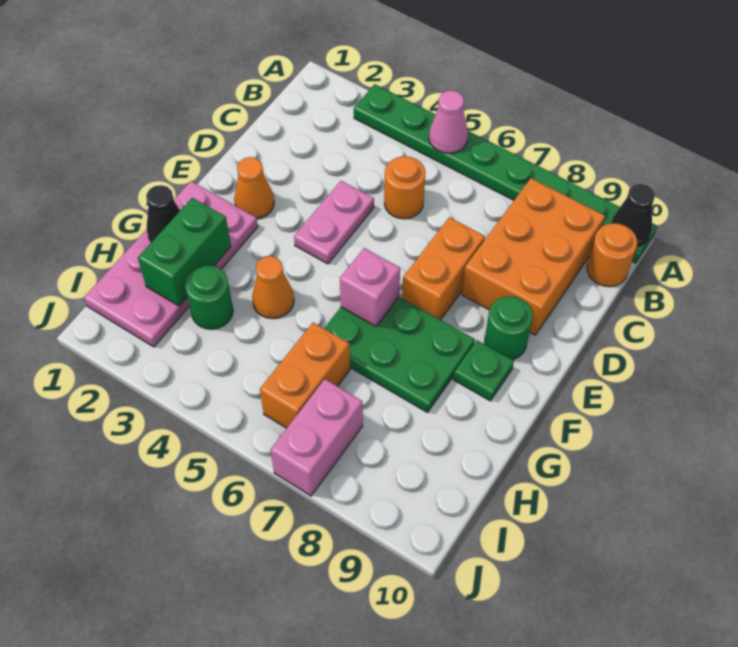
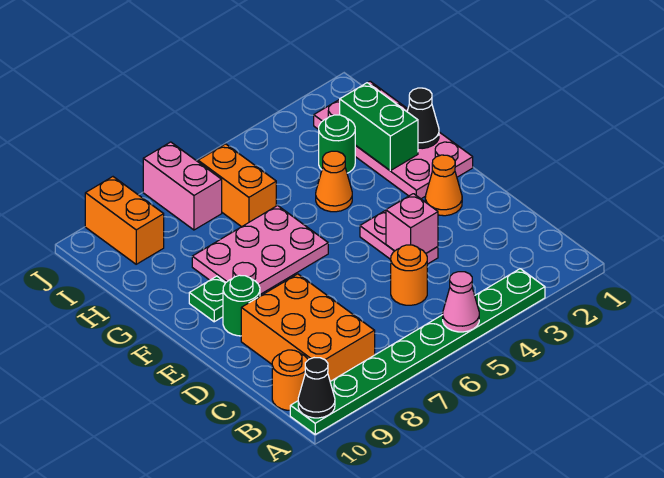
orange 1x2 brick [402,217,485,320] -> orange 1x2 brick moved to [85,177,164,264]
green 2x3 plate [324,297,475,412] -> pink 2x3 plate [192,206,328,294]
pink 1x1 brick [340,248,400,326] -> pink 1x1 brick moved to [386,194,438,253]

